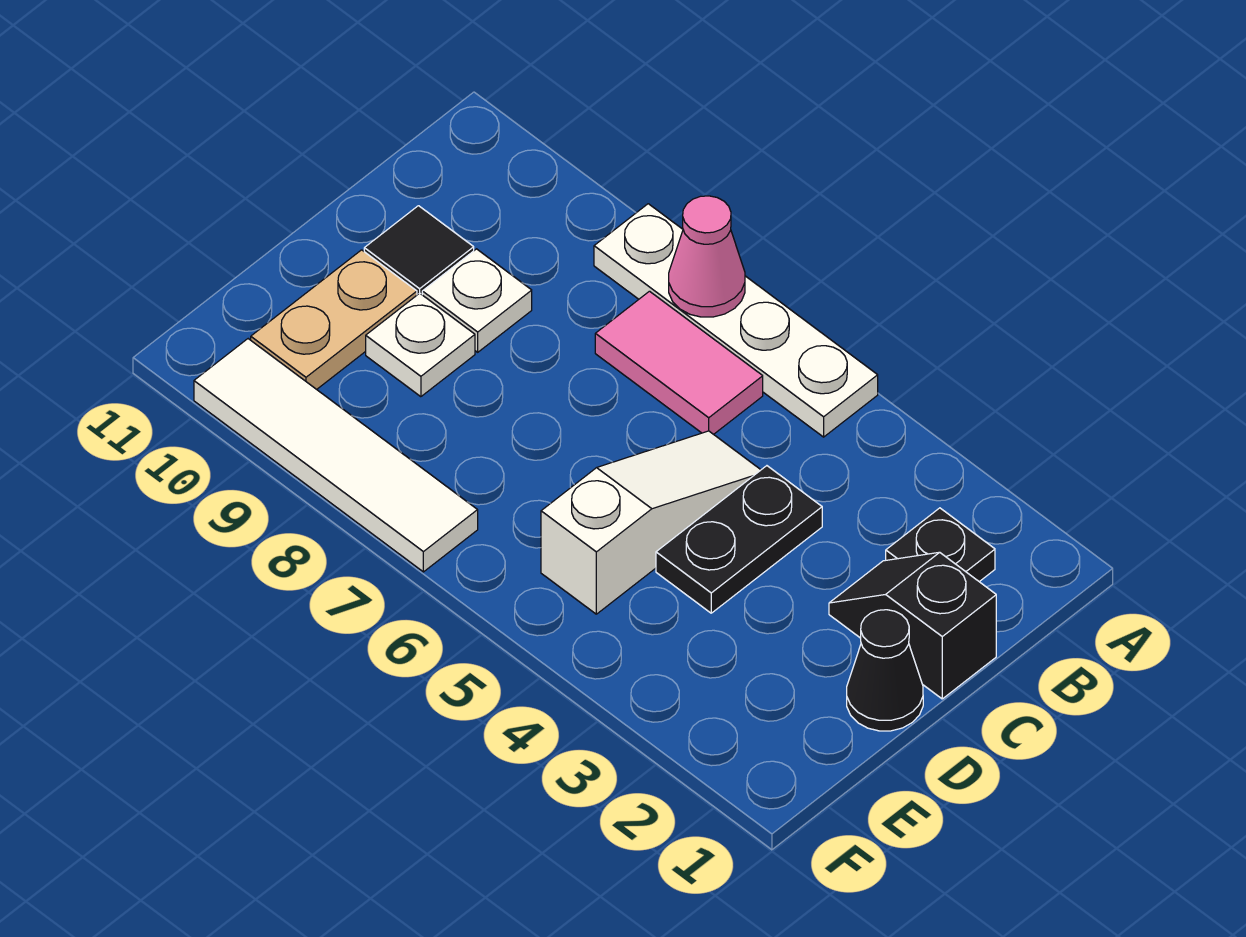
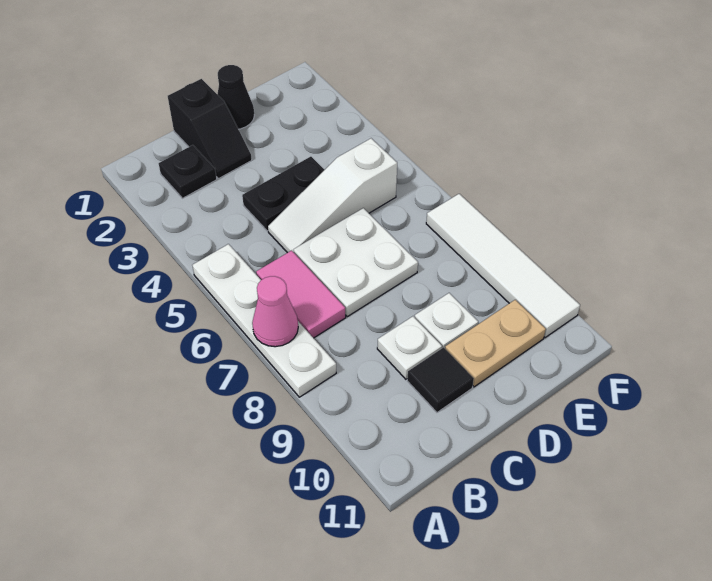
none -> white 2x2 plate [294,208,418,317]

